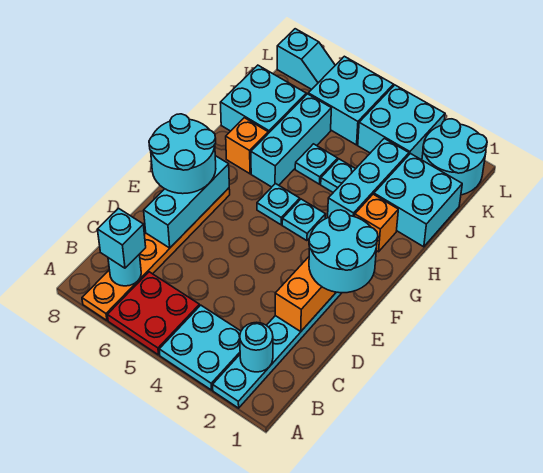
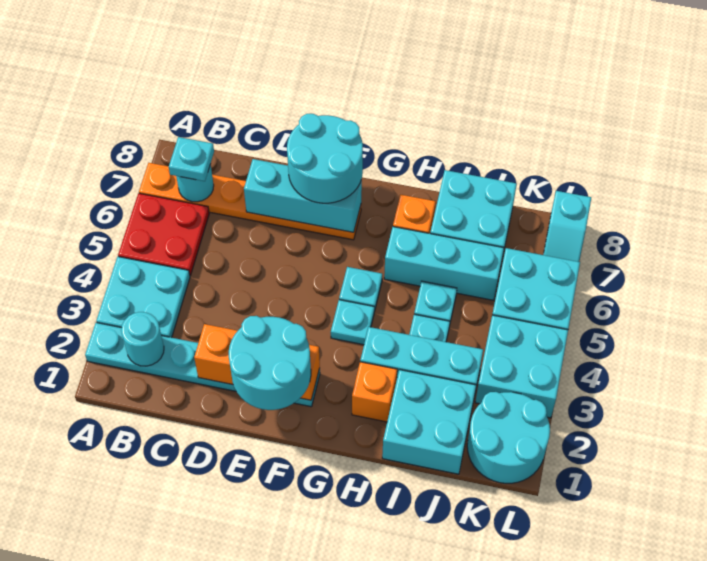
cyan 1x1 brick [98,208,146,268] -> cyan 1x1 plate [169,137,214,181]

